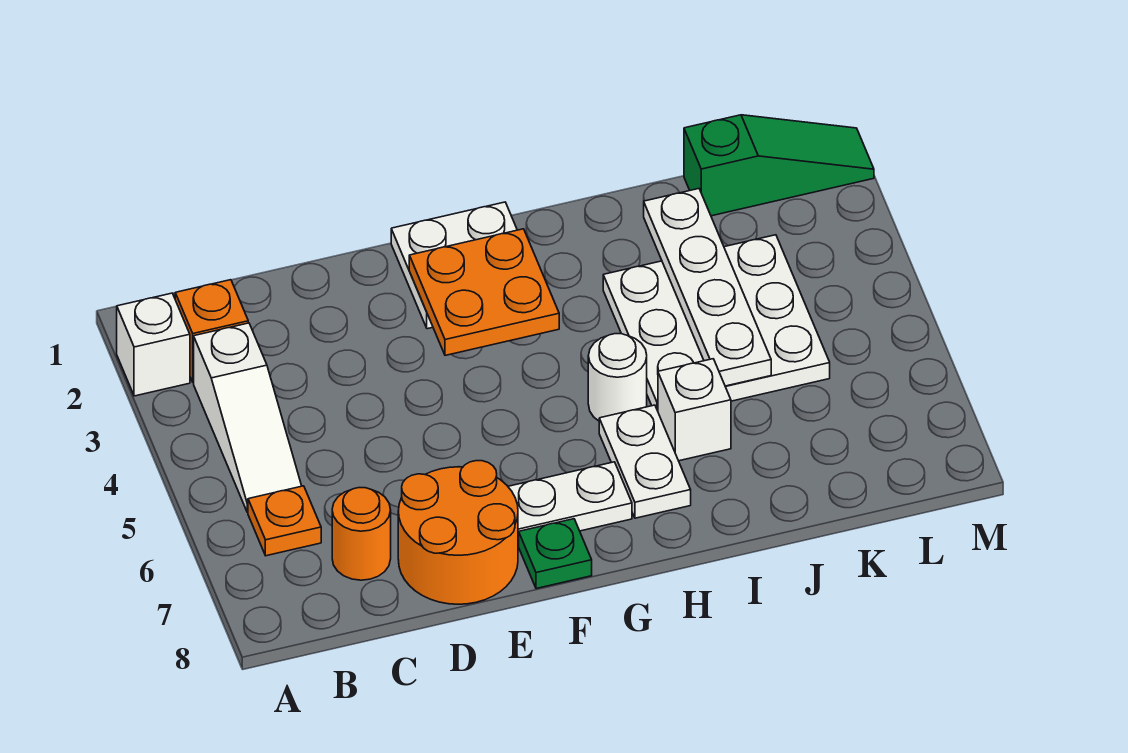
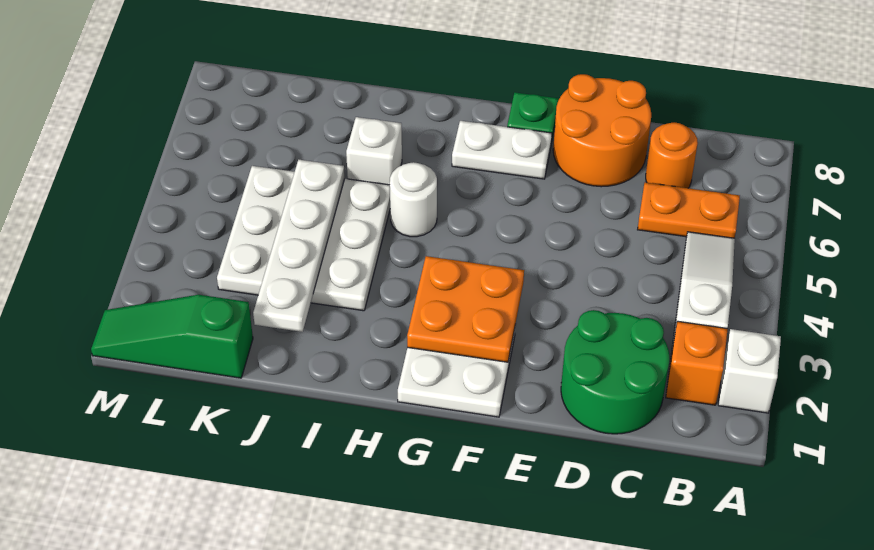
orange 1x1 plate [248,486,321,556] -> orange 1x2 plate [638,182,740,238]
none -> green 2x2 round brick [561,310,669,434]
white 1x2 plate [599,405,691,518] -> none

